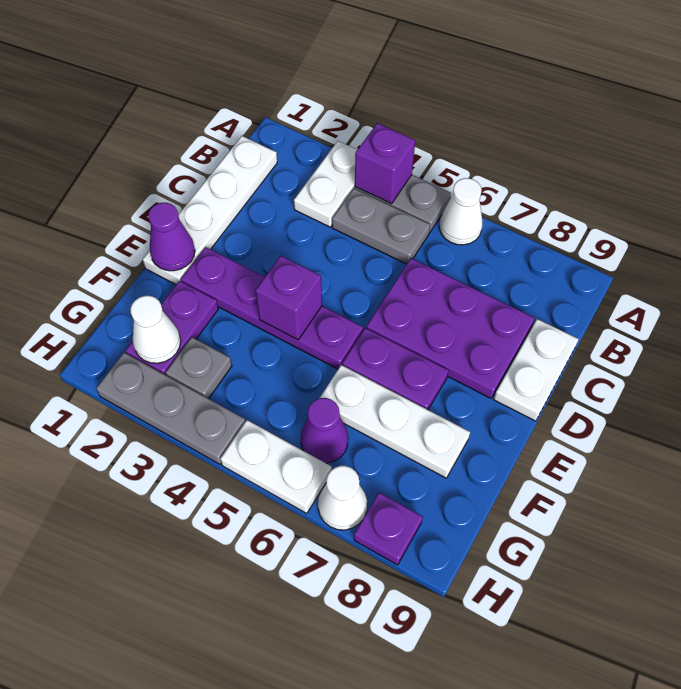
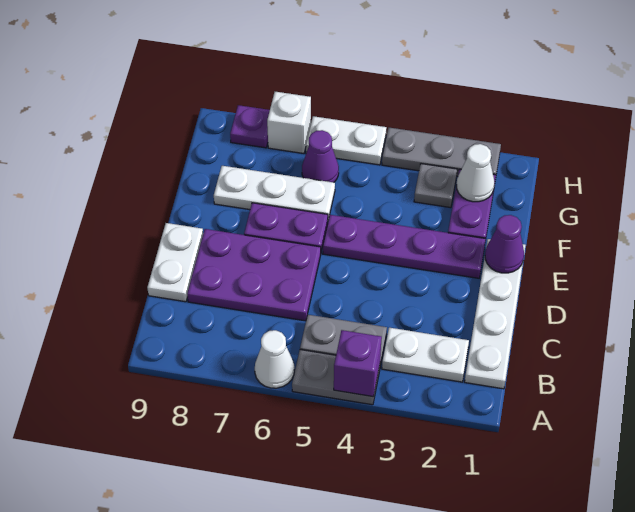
white 1x2 plate [294,141,357,227] -> white 1x2 plate turned to [382,328,469,382]
purple 1x1 brick [255,256,322,340] -> none
white 1x1 cone [318,466,367,530] -> white 1x1 brick [267,92,311,153]

